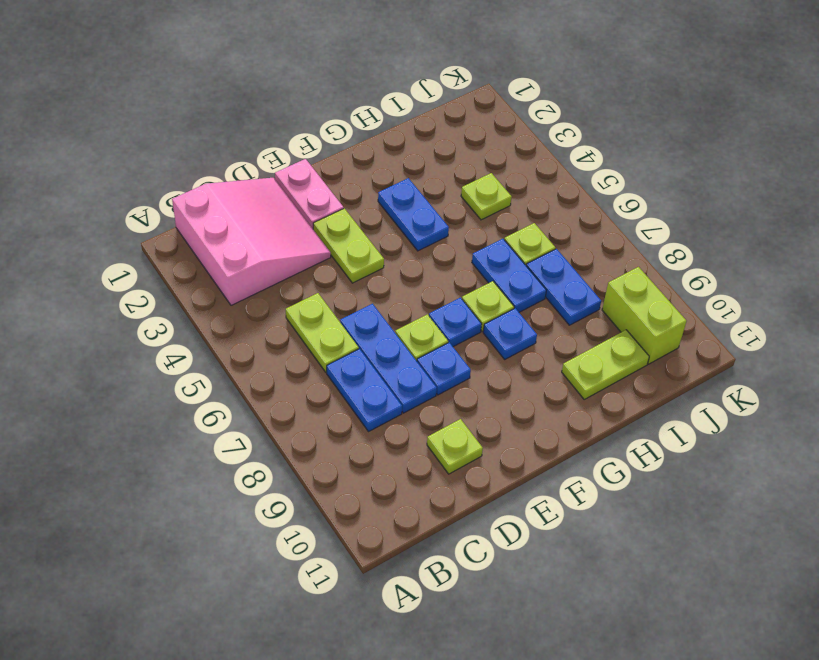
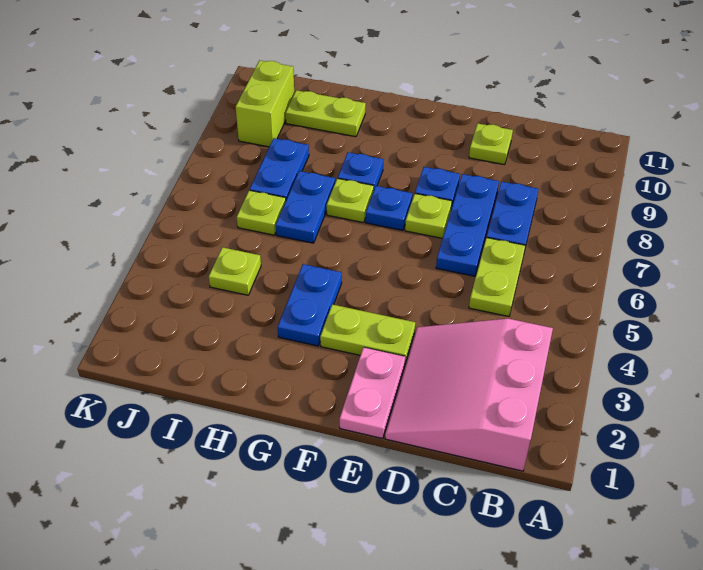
lime 1x2 plate [313,208,384,283] -> lime 1x2 plate turned to [320,304,415,363]

